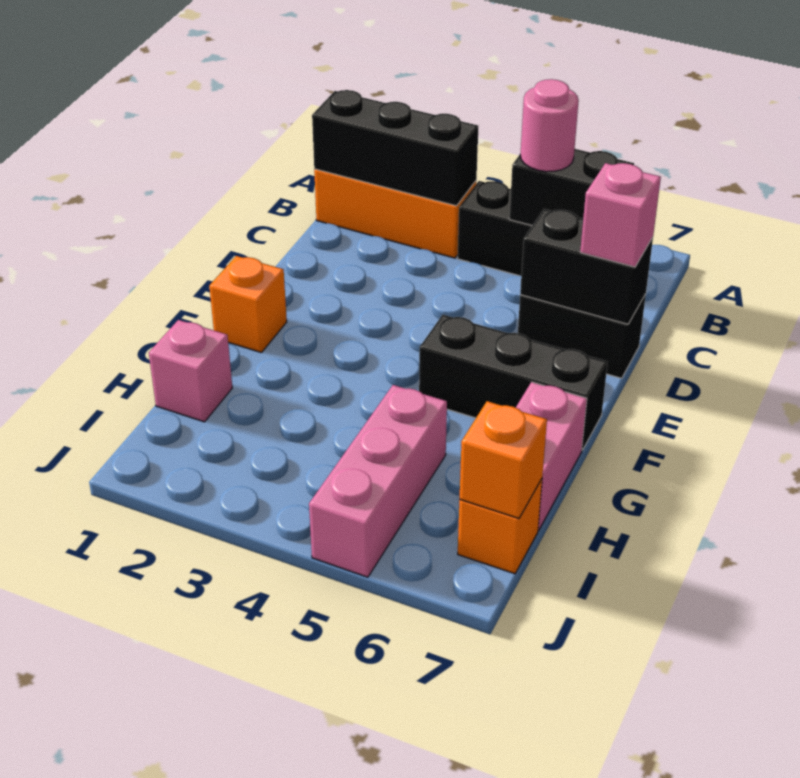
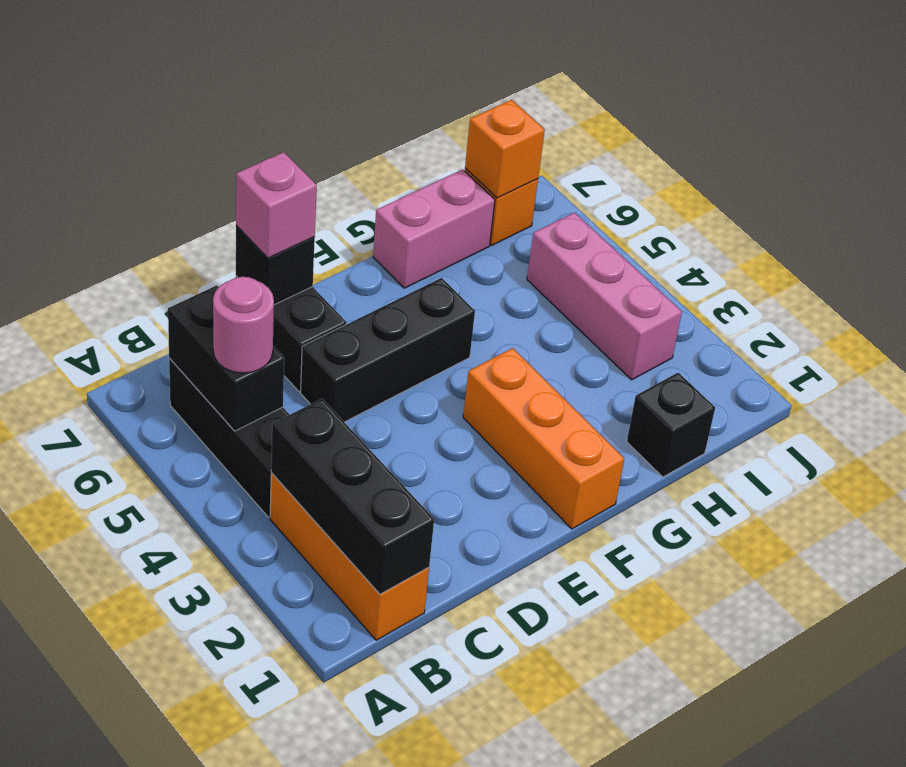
black 1x2 brick [520,209,653,324] -> black 1x1 brick [236,226,315,305]
orange 1x1 brick [209,256,287,353] -> orange 1x3 brick [463,348,624,529]
black 1x3 brick [419,315,608,450] -> black 1x3 brick turned to [301,278,475,422]
pink 1x1 brick [149,320,232,422] -> black 1x1 brick [627,373,715,477]
pink 1x3 brick [309,385,447,577] -> pink 1x3 brick turned to [527,213,682,380]

